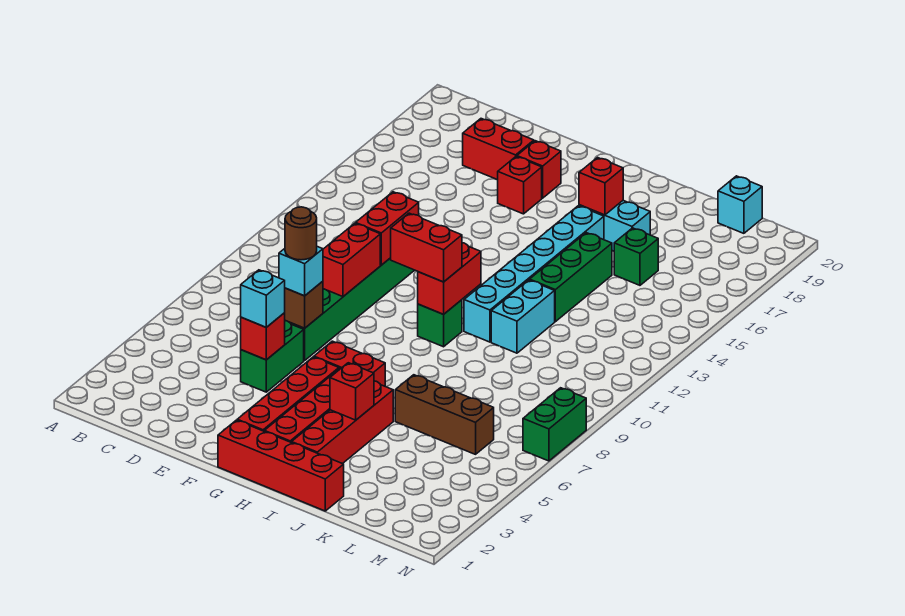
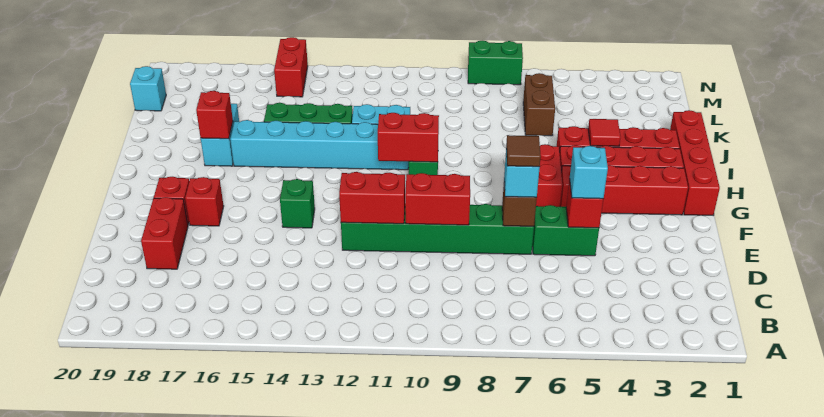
brown 1x1 round brick [285,207,317,260] -> brown 1x1 tile [506,135,541,167]
red 1x2 brick [391,213,462,282] -> red 1x2 brick moved to [274,37,308,97]
red 1x1 brick [330,363,374,420] -> red 1x1 tile [588,119,621,146]
brown 1x3 brick [395,375,494,454] -> brown 1x2 brick [523,73,555,136]
green 1x1 brick [614,228,658,285] -> green 1x1 brick moved to [280,179,315,228]

